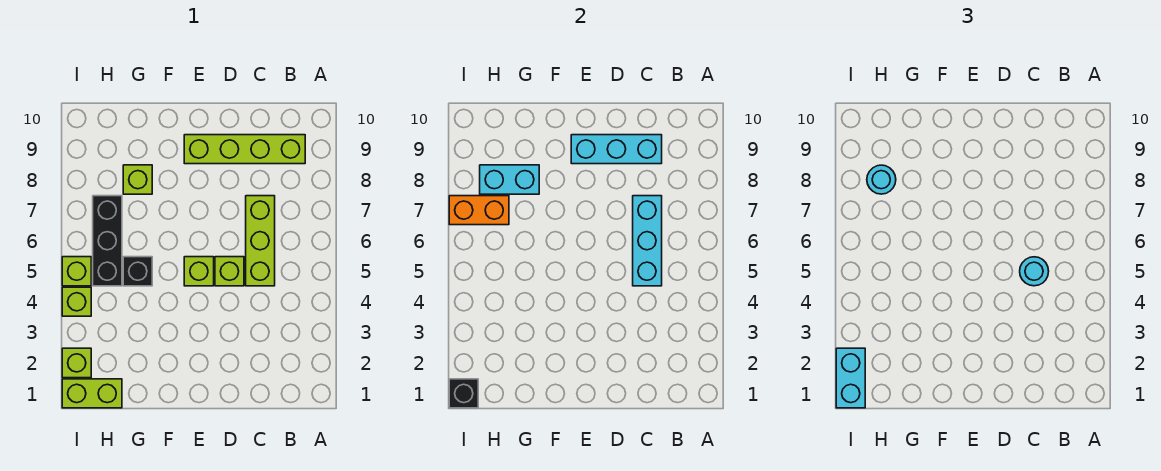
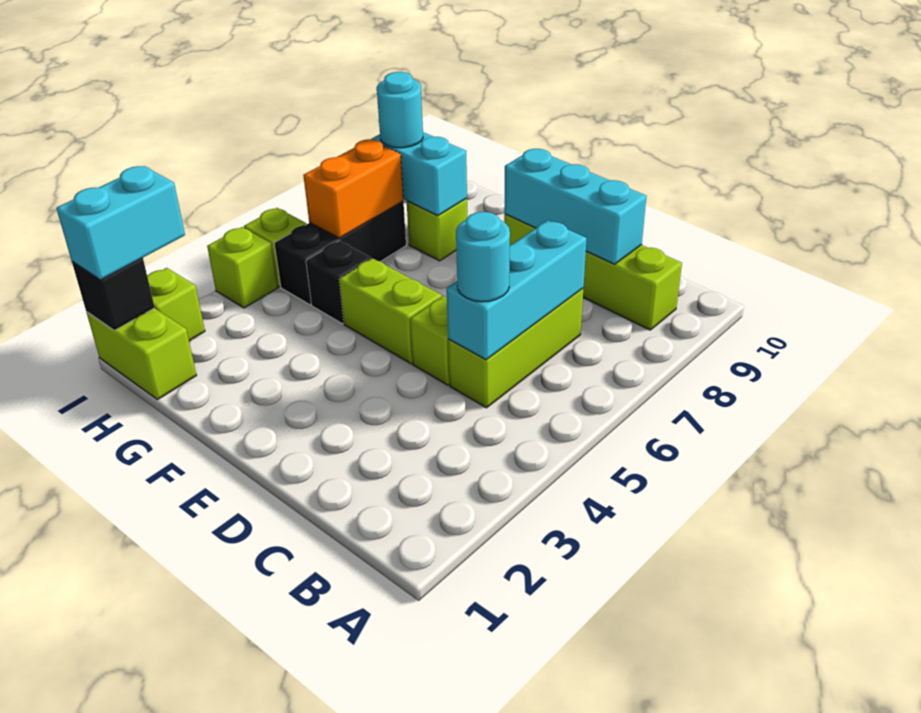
lime 1x1 brick [184,257,214,286] -> lime 1x2 brick [339,258,442,364]
orange 1x2 brick [449,196,509,225] -> orange 1x2 brick turned to [303,139,403,238]

